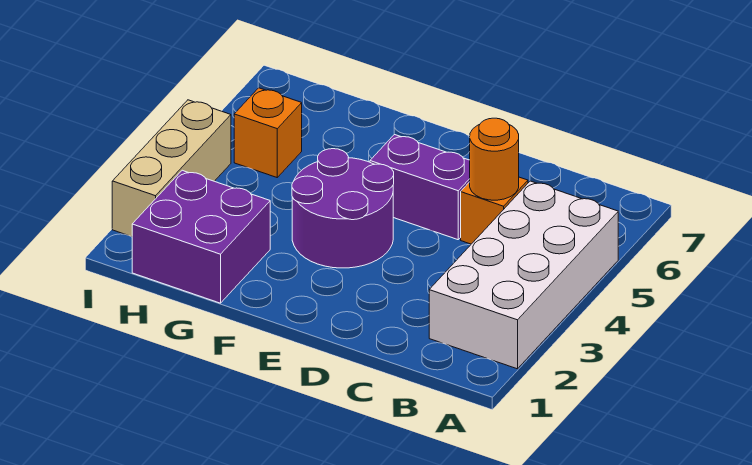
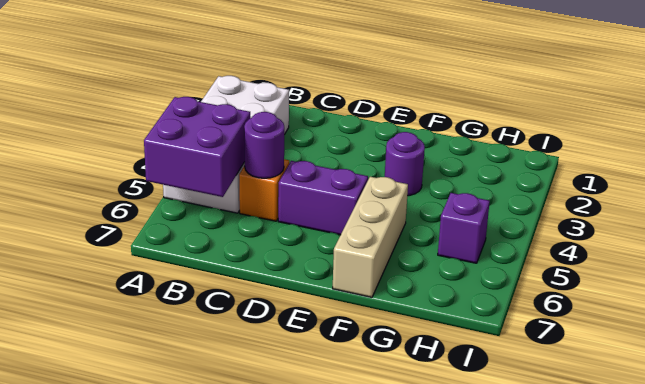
orange 1x1 round brick [470,118,519,200] -> purple 1x1 round brick [244,112,284,178]
purple 2x2 round brick [292,149,394,268] -> purple 1x1 round brick [385,132,425,196]
purple 2x2 brick [132,170,270,303] -> purple 2x2 brick moved to [144,97,250,197]
orange 1x1 brick [234,88,302,177] -> purple 1x1 brick [438,193,490,263]
tan 1x3 brick [112,100,231,237] -> tan 1x3 brick moved to [333,177,408,297]

